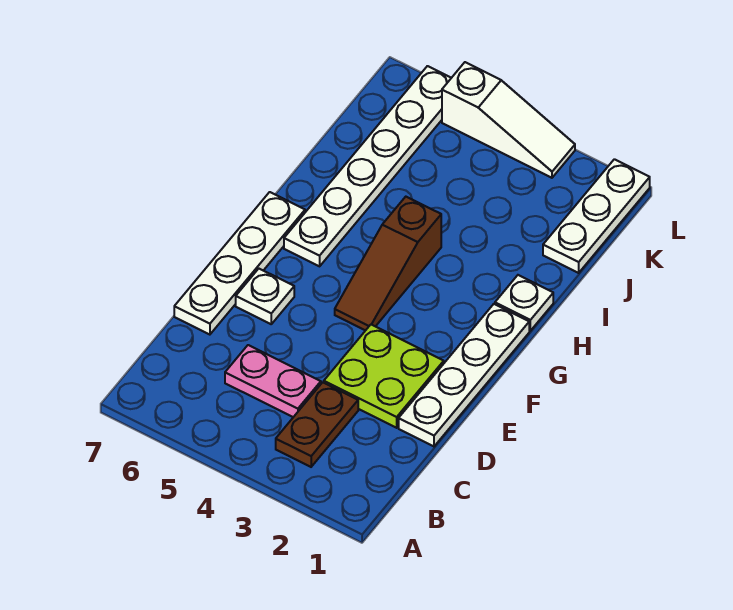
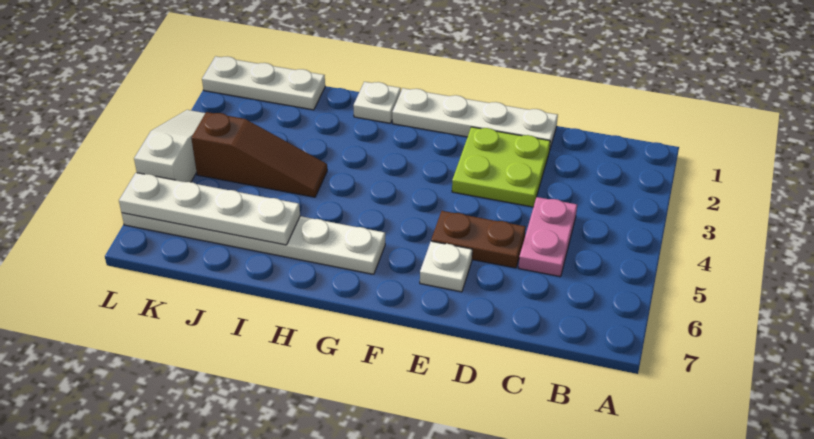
brown 1x2 plate [276,382,358,467] -> brown 1x2 plate moved to [431,211,526,268]
white 1x4 plate [174,192,305,335] -> white 1x4 plate moved to [119,173,300,245]
brown 1x3 slope [335,197,441,331] -> brown 1x3 slope moved to [191,112,327,197]

